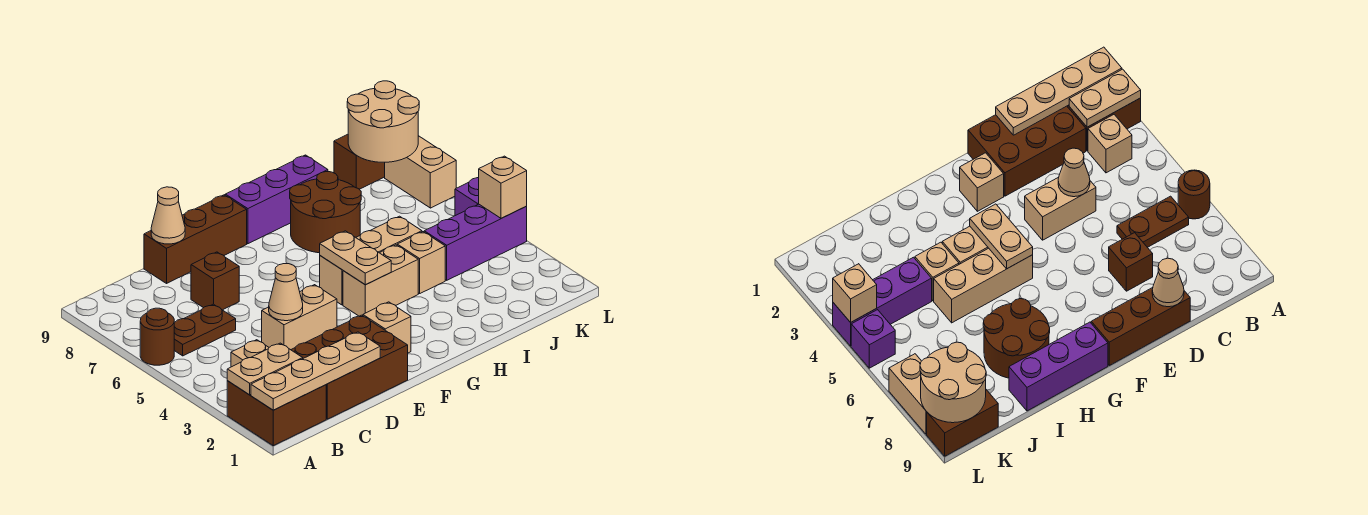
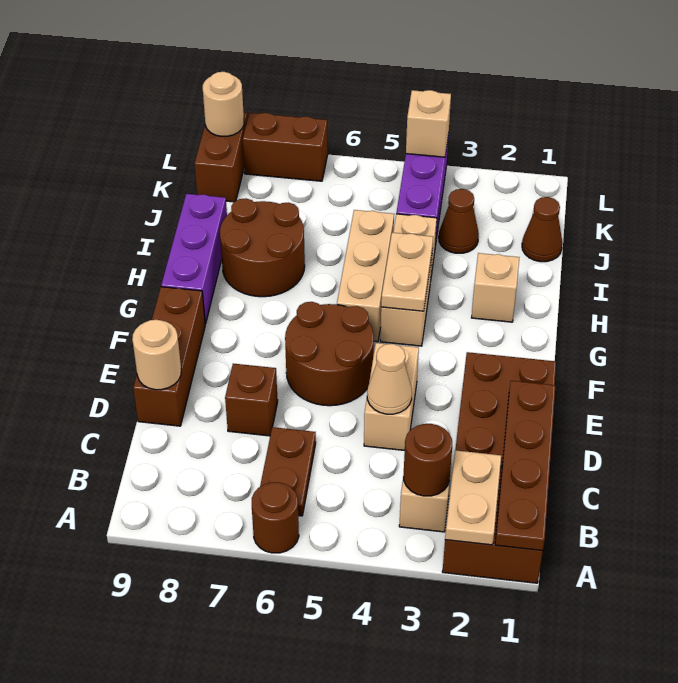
tan 1x4 plate [251,332,380,410] -> brown 1x4 plate [495,381,555,551]
none -> brown 1x1 round brick [404,424,452,496]
tan 1x1 cone [151,187,185,244] -> tan 1x1 round brick [132,320,181,390]
none -> brown 2x2 round brick [285,302,374,406]
tan 1x1 brick [363,302,411,353] -> tan 1x1 brick moved to [472,253,519,322]
tan 1x2 plate [320,231,391,285] -> tan 1x2 plate turned to [381,233,433,311]
none -> brown 1x1 cone [522,197,562,262]
none -> brown 1x1 cone [439,189,479,253]
tan 2x2 round brick [347,81,419,162] -> tan 1x1 round brick [203,72,244,136]
purple 1x1 brick [455,178,479,216] -> none
tan 1x2 brick [385,136,456,208] -> brown 1x2 brick [243,113,328,181]

